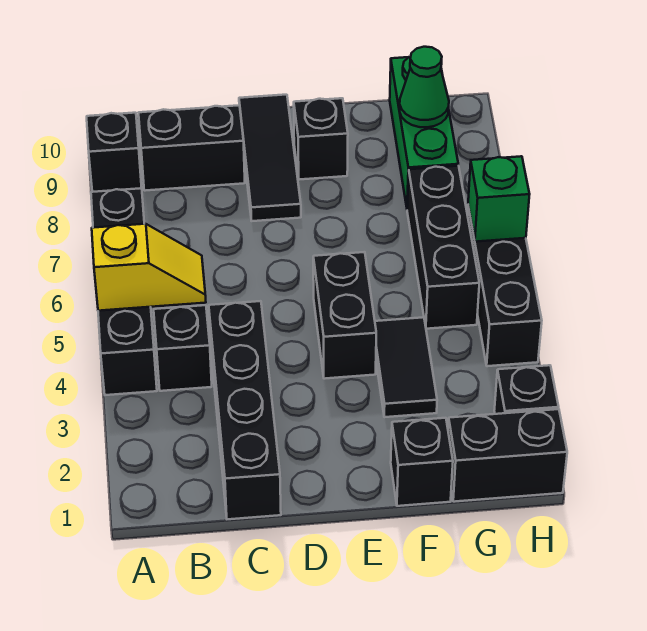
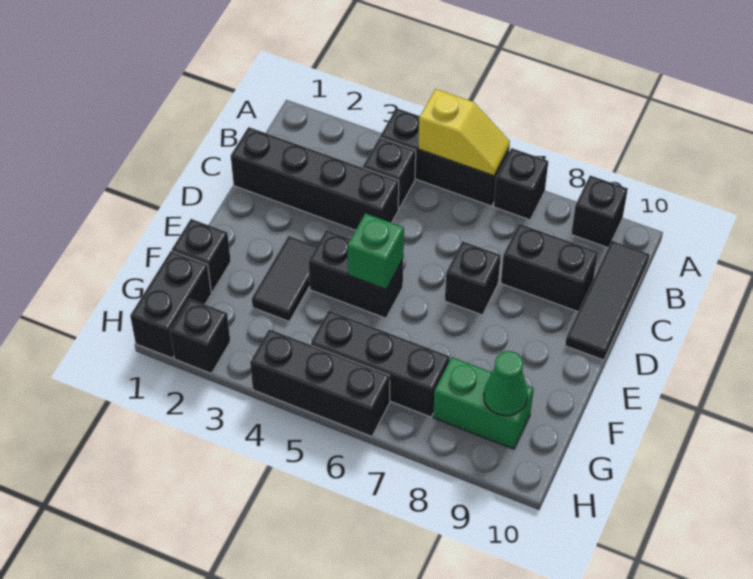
yellow 1x2 slope [92,224,206,311] -> yellow 1x2 slope turned to [418,89,510,176]
black 1x2 brick [139,105,245,191] -> black 1x2 brick turned to [501,224,598,312]
black 1x3 tile [239,95,301,221] -> black 1x3 tile turned to [565,241,650,360]
black 1x1 brick [294,98,348,180] -> black 1x1 brick moved to [445,241,501,315]
black 1x2 tile [375,317,437,417] -> black 1x2 tile turned to [252,236,317,321]
green 1x3 brick [390,57,458,207] -> green 1x2 brick [433,357,534,449]
green 1x1 brick [468,156,530,242] -> green 1x1 brick moved to [347,213,404,289]

